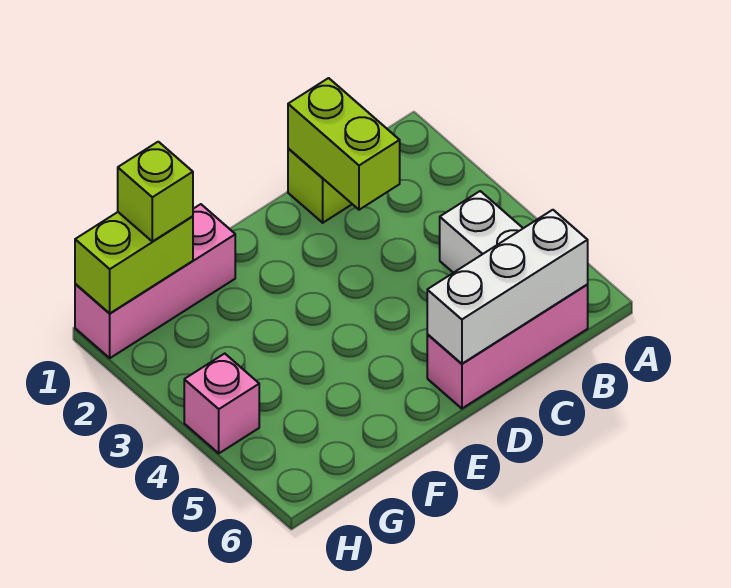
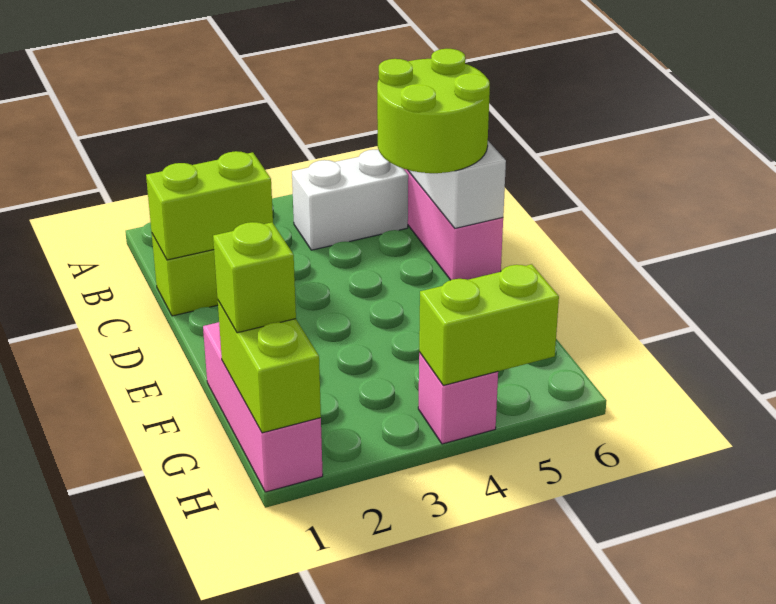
none -> lime 2x2 round brick [377,49,490,173]
none -> lime 1x2 brick [419,264,559,385]

